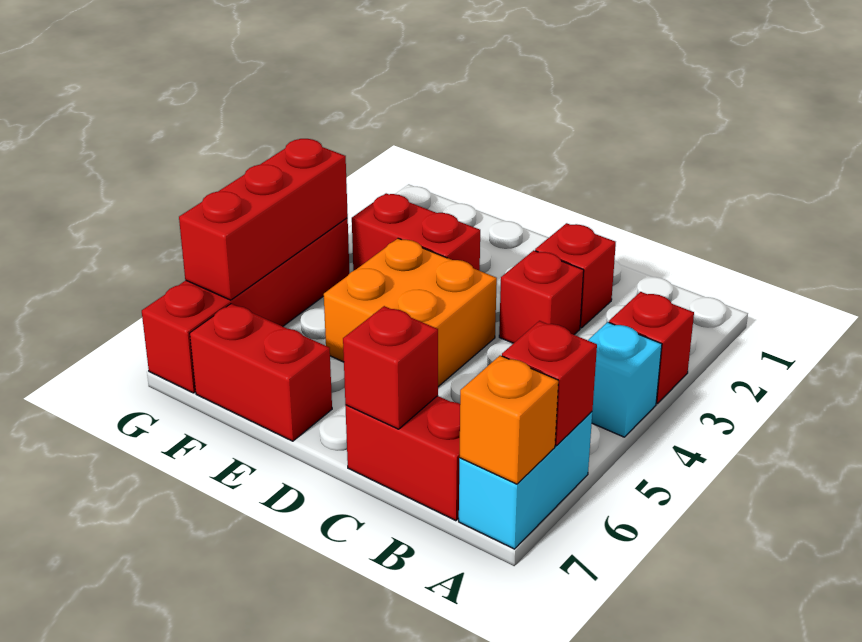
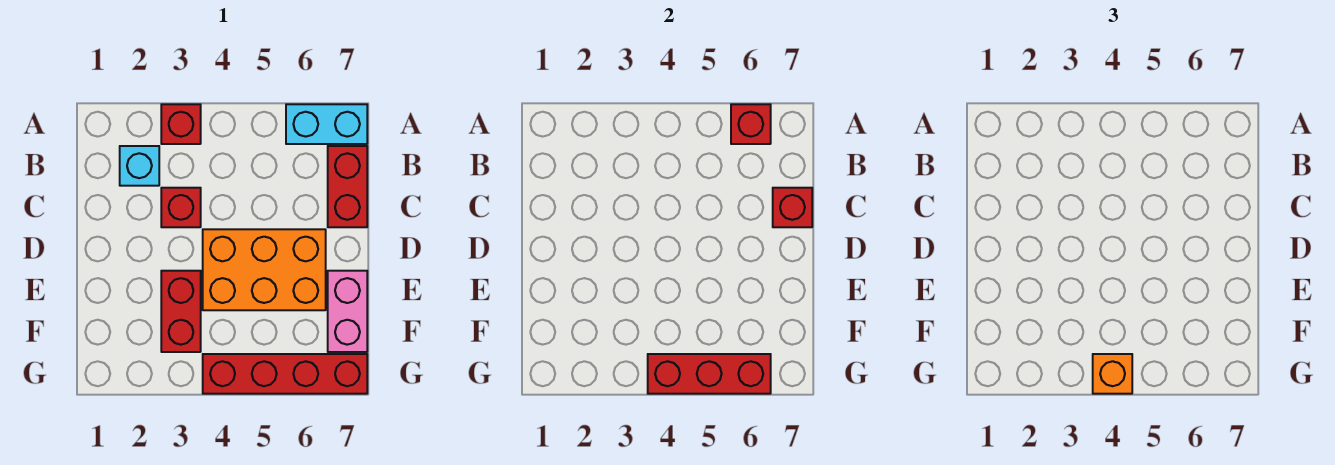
cyan 1x1 brick [588,322,662,437] -> cyan 1x1 brick moved to [120,146,159,186]
orange 1x1 brick [460,356,558,484] -> orange 1x1 brick moved to [1093,354,1132,394]
red 1x1 brick [535,223,616,328] -> none
orange 2x2 brick [324,238,497,387] -> orange 2x3 brick [203,229,326,310]
red 1x2 brick [190,304,332,441] -> pink 1x2 brick [328,271,367,352]

